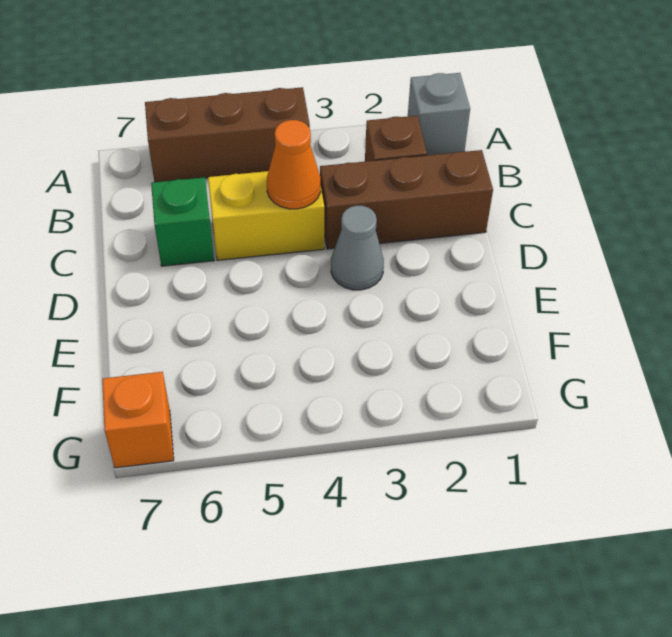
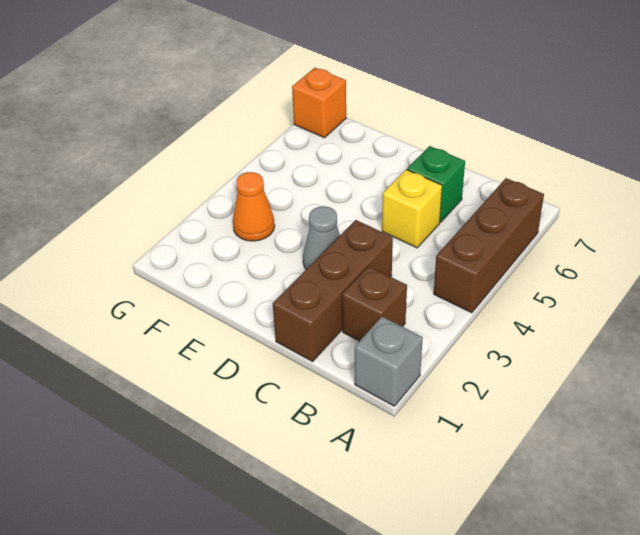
yellow 1x2 brick [208,171,324,260] -> yellow 1x1 brick [382,170,442,248]
orange 1x1 cone [267,120,321,209] -> orange 1x1 cone moved to [233,172,275,241]

